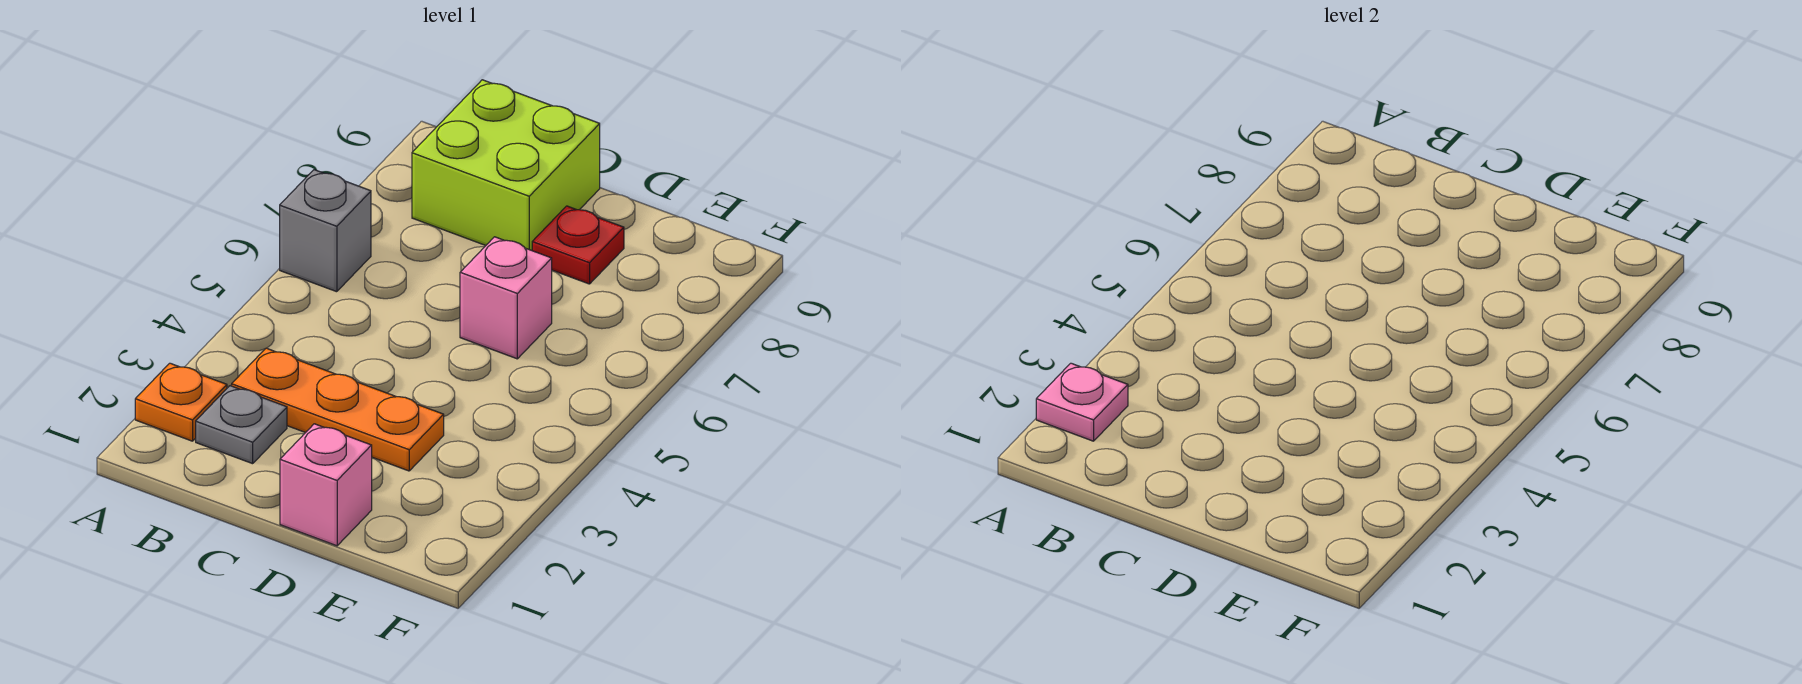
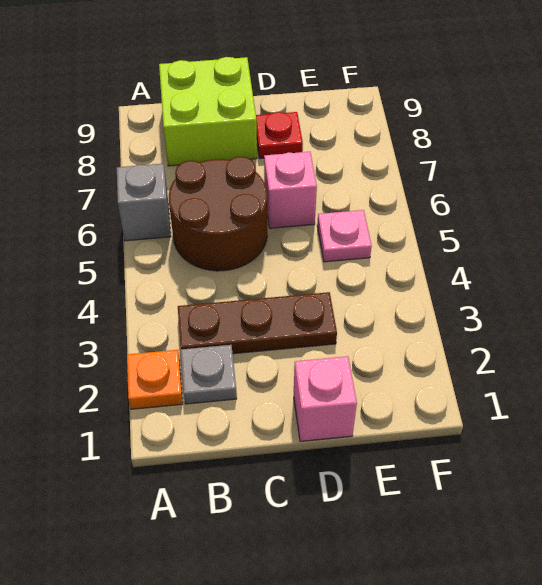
pink 1x1 plate [1036,363,1128,441] -> pink 1x1 plate moved to [317,210,372,262]
orange 1x3 plate [232,348,444,471] -> brown 1x3 plate [178,292,337,354]
none -> brown 2x2 round brick [169,156,267,271]

